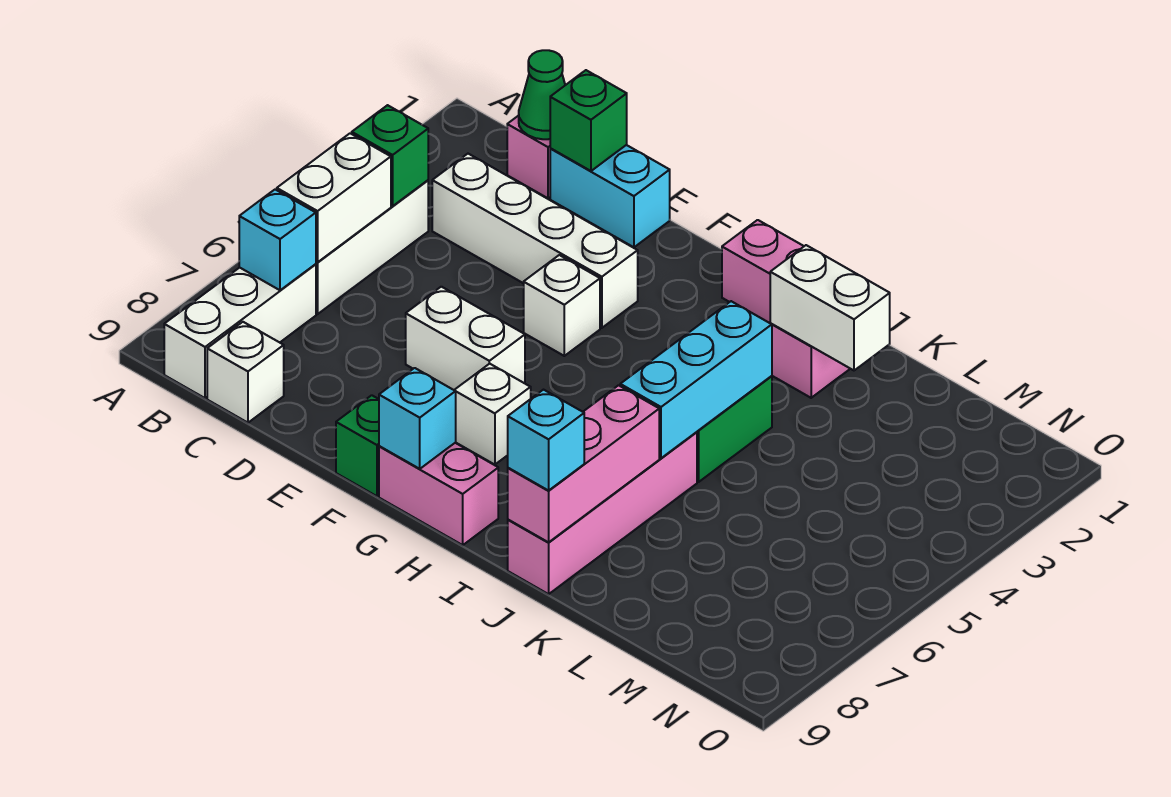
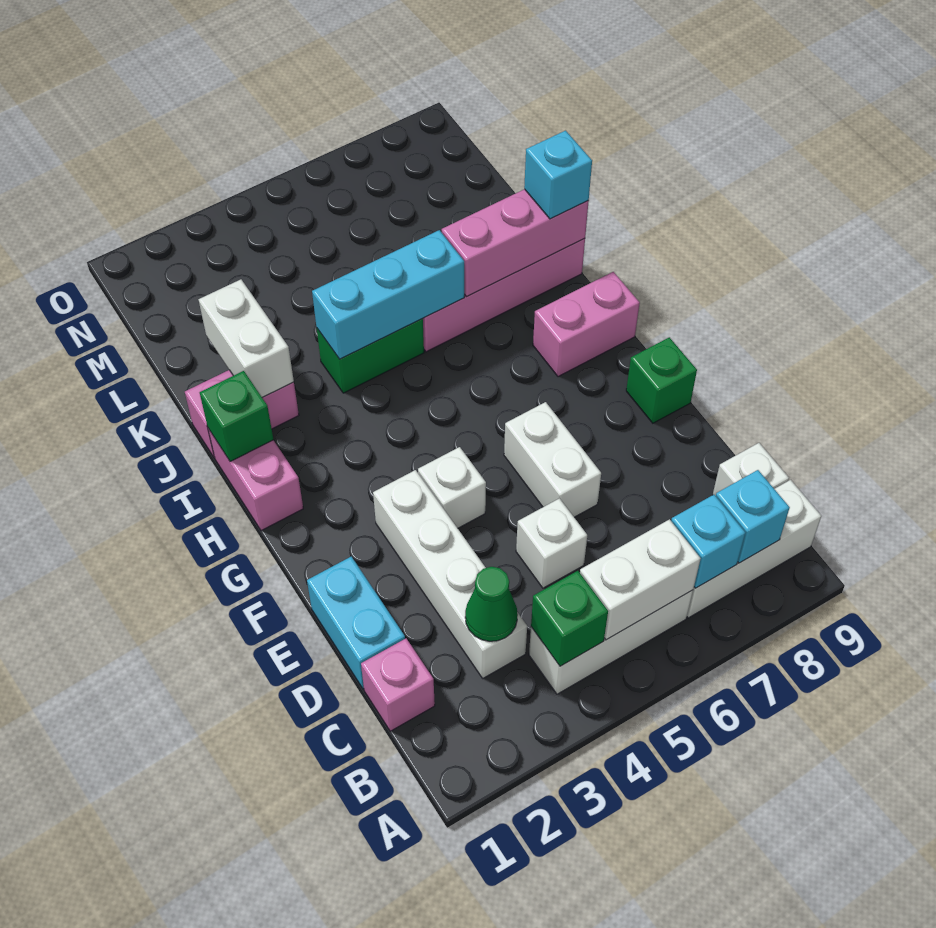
green 1x1 cone [519,50,565,139] -> green 1x1 cone moved to [465,567,518,641]
green 1x1 brick [550,70,627,171] -> green 1x1 brick moved to [200,371,273,462]
white 1x1 brick [454,364,531,465] -> white 1x1 brick moved to [516,498,587,588]
pink 1x2 brick [379,443,498,545] -> pink 1x2 brick turned to [533,272,640,377]
cyan 1x1 brick [379,368,456,469] -> cyan 1x1 brick moved to [716,470,790,563]

